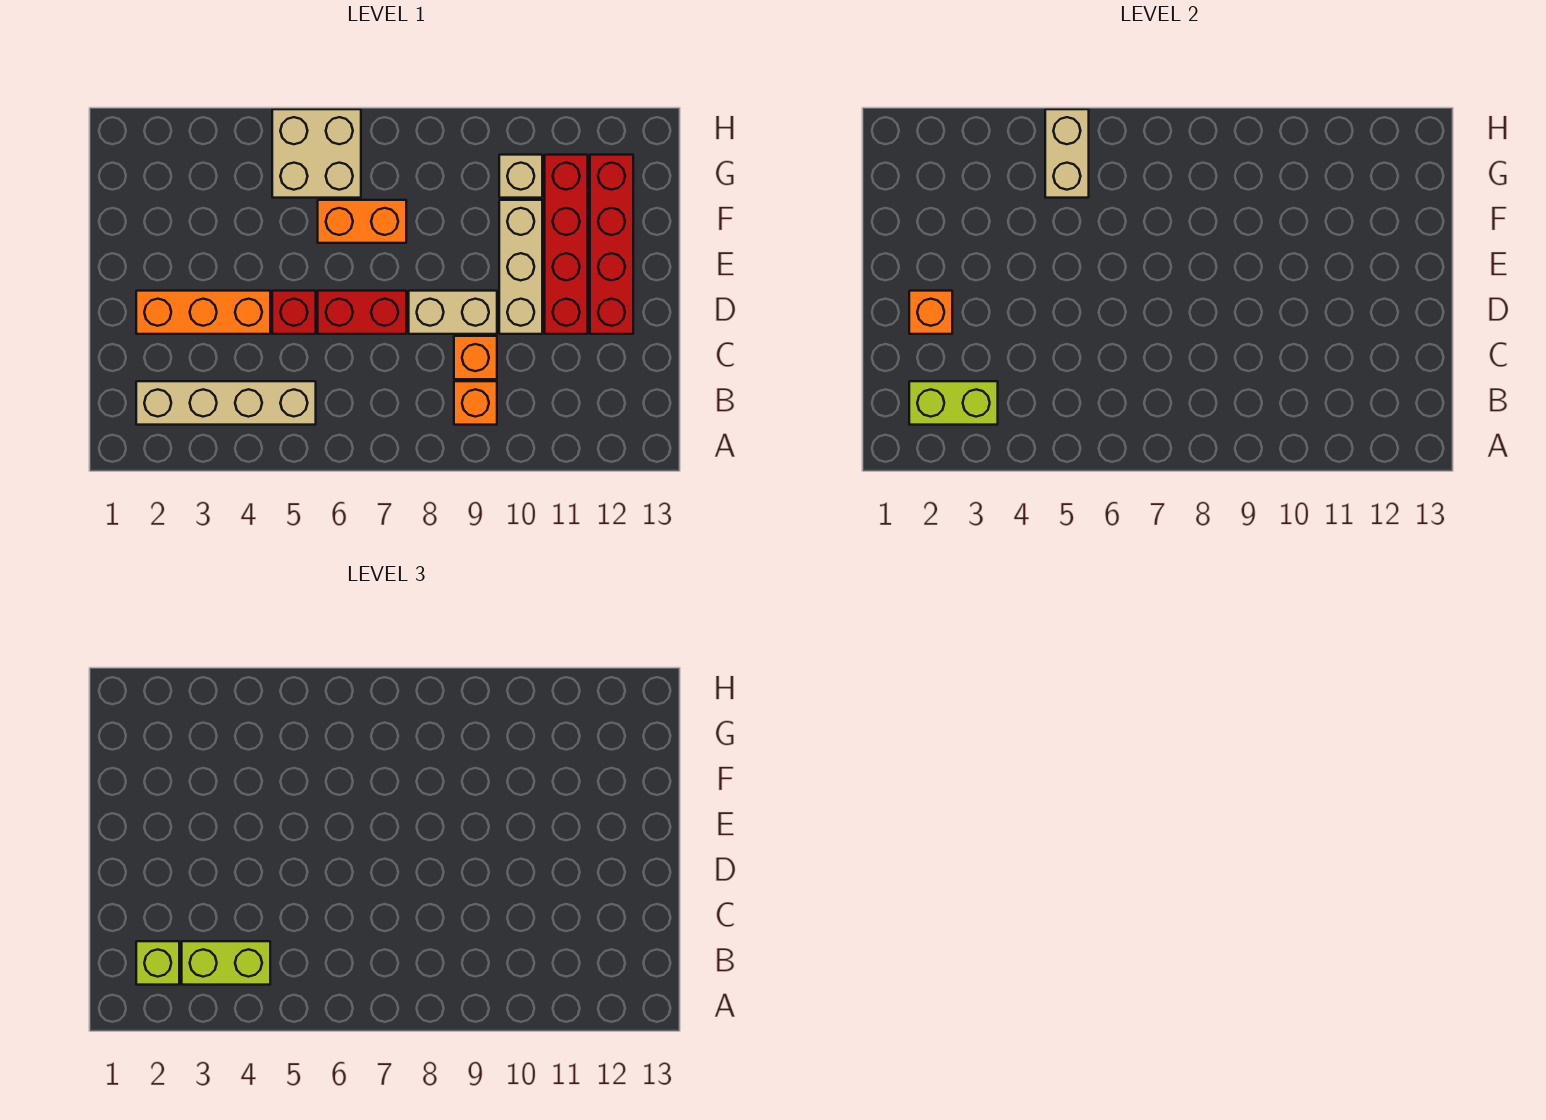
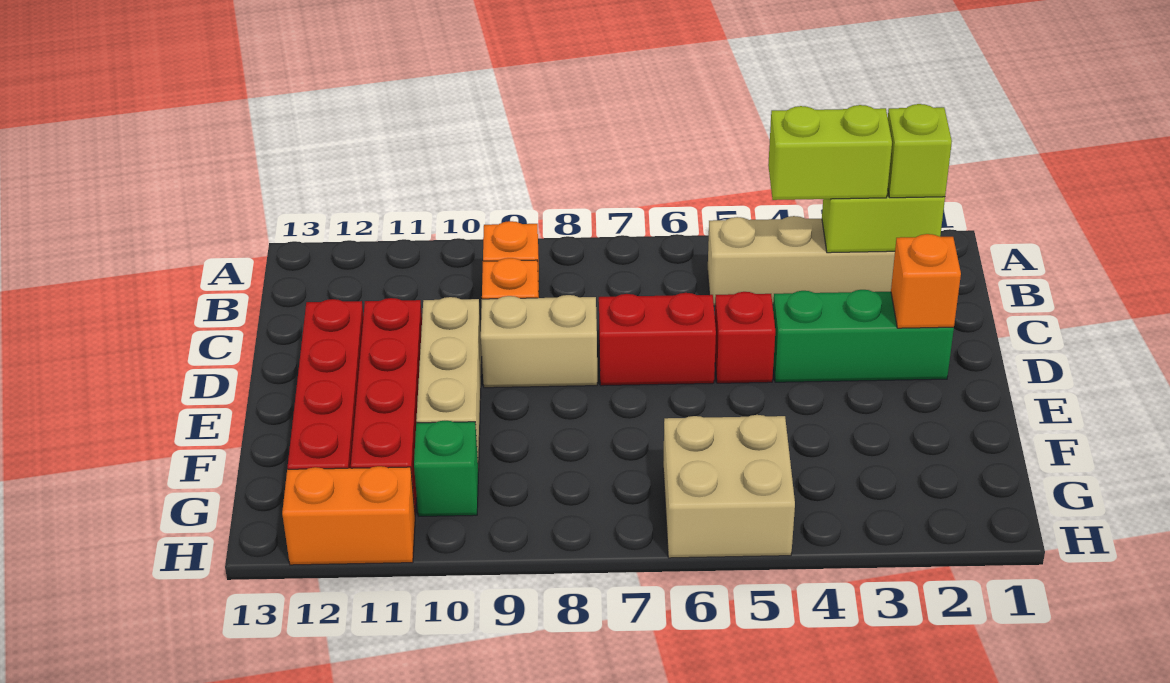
orange 1x3 brick [136,291,270,334] -> green 1x3 brick [773,290,954,382]
orange 1x2 brick [318,200,406,243] -> orange 1x2 brick moved to [282,466,415,565]
tan 1x2 brick [1045,109,1089,198] -> none
tan 1x1 brick [499,155,542,198] -> green 1x1 brick [414,420,478,516]

